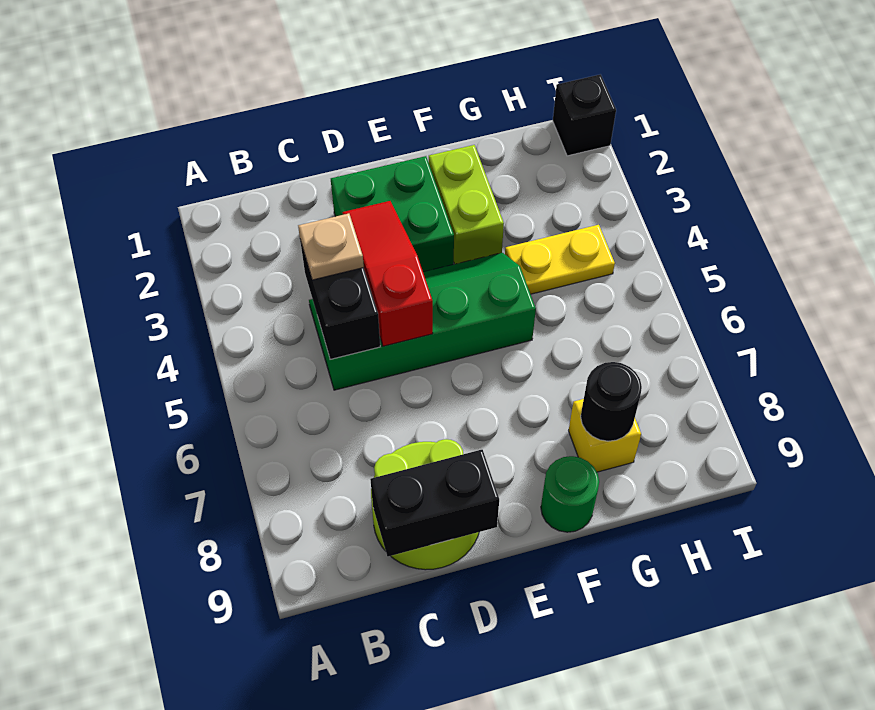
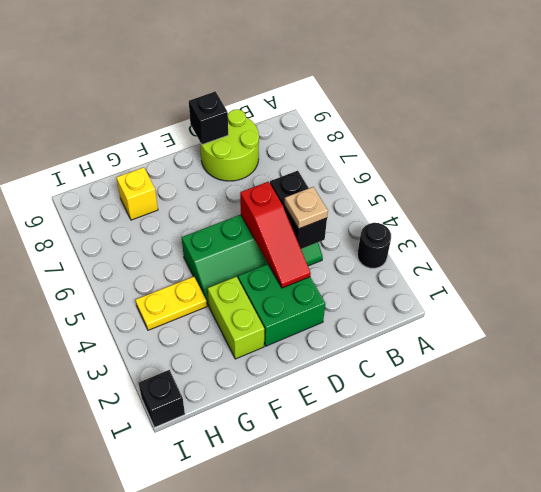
black 1x2 brick [370,450,499,556] -> black 1x1 brick [189,91,228,145]
green 1x1 round brick [541,456,599,532] -> none
black 1x1 round brick [581,362,642,441] -> black 1x1 round brick moved to [357,223,391,268]

